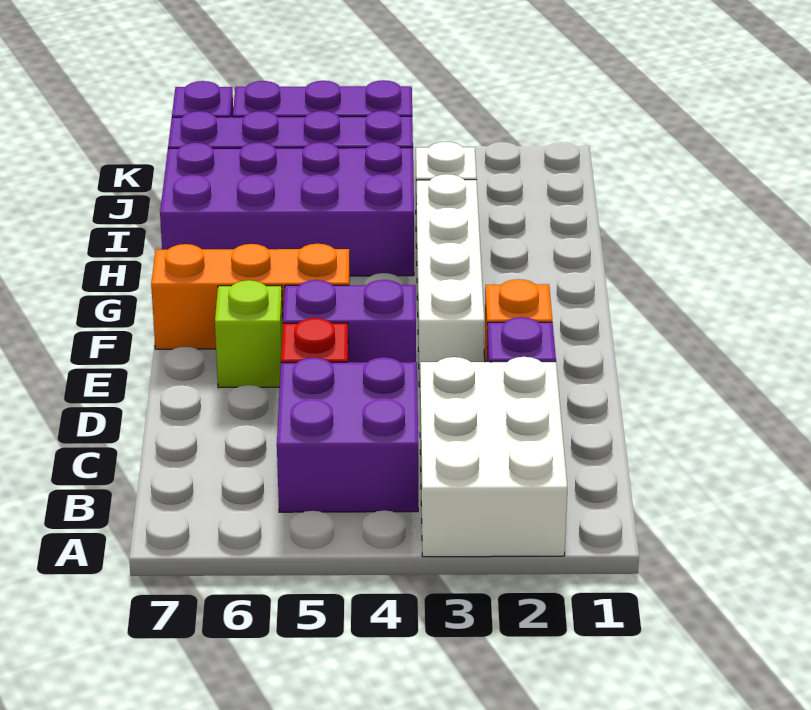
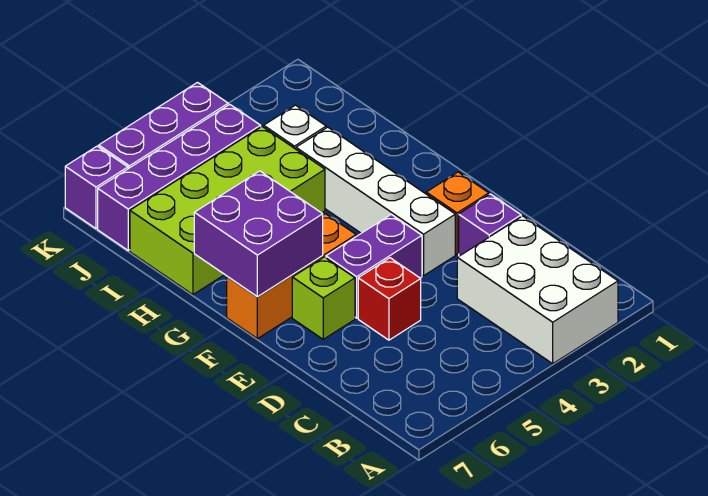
purple 2x2 brick [277,357,418,512] -> purple 2x2 brick moved to [194,171,323,297]
purple 2x4 brick [160,142,414,276] -> lime 2x4 brick [130,127,325,295]

